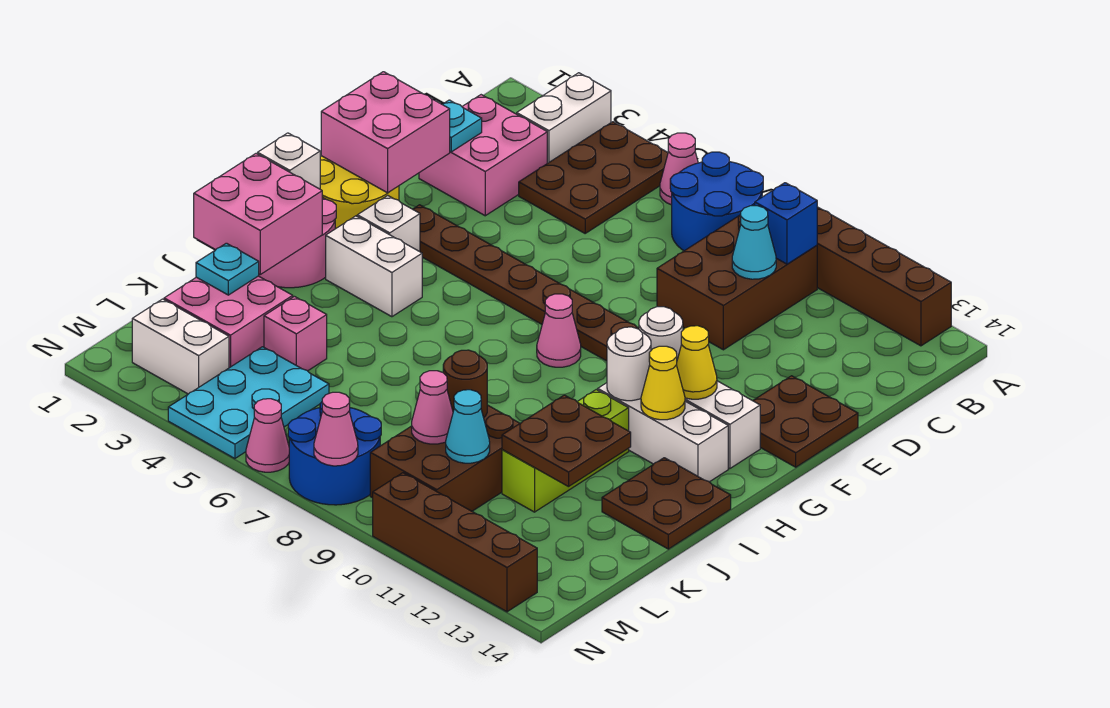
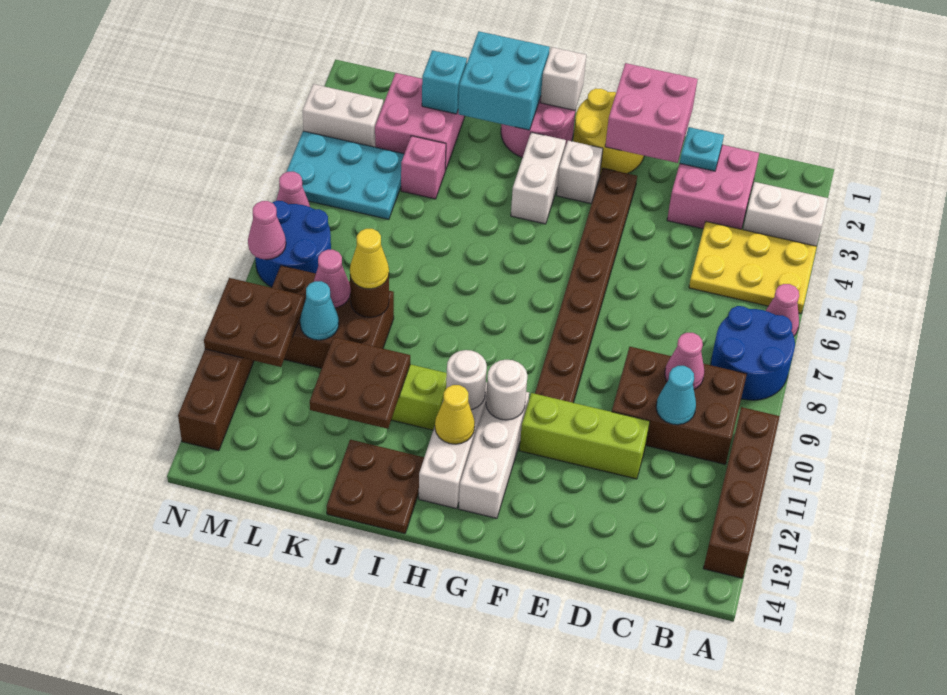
brown 2x3 plate [519,122,668,233] -> yellow 2x3 plate [689,222,817,314]
blue 1x1 brick [755,183,817,264] -> none
none -> lime 1x3 brick [519,393,650,479]
brown 2x2 plate [753,376,858,467] -> brown 2x2 plate moved to [204,278,305,367]
pink 1x1 cone [537,294,581,367] -> pink 1x1 cone moved to [665,333,704,389]
yellow 1x1 cone [677,326,717,399] -> yellow 1x1 cone moved to [350,229,389,289]
pink 2x2 brick [194,154,322,274] -> cyan 2x2 brick [458,31,550,130]
cyan 1x1 plate [196,243,259,295] -> cyan 1x1 brick [422,50,467,114]
white 1x2 brick [132,299,229,394] -> white 1x2 brick turned to [302,84,383,147]

